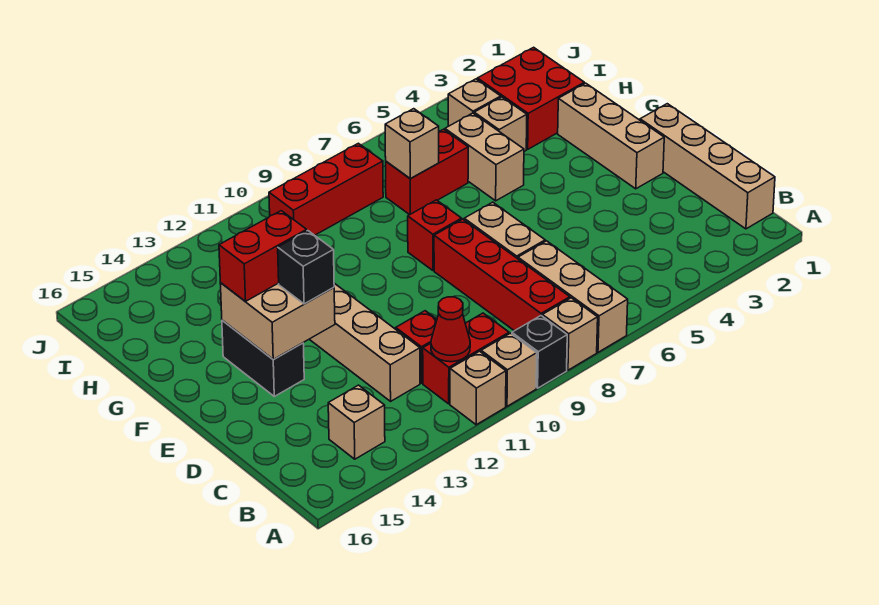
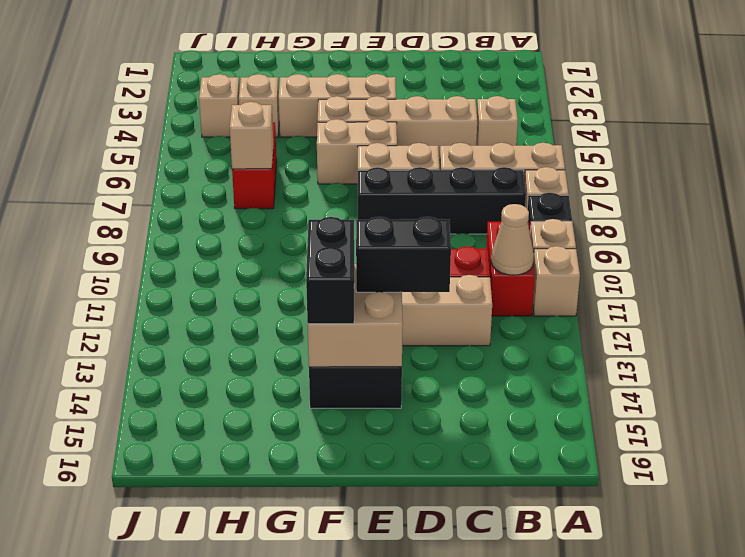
tan 1x4 brick [640,104,775,229] -> tan 1x4 brick moved to [318,96,477,160]
red 1x4 brick [434,219,570,331] -> black 1x4 brick [358,167,526,234]
red 1x1 cone [431,297,470,362] -> tan 1x1 cone [491,204,534,275]
tan 1x1 brick [328,385,385,459] -> tan 1x1 brick moved to [476,96,518,146]
tan 1x3 brick [558,83,664,189] -> tan 1x3 brick moved to [279,74,396,137]
black 1x1 brick [278,231,334,304] -> black 1x2 brick [356,217,451,292]
red 1x1 brick [408,200,462,270] -> none
red 1x2 brick [219,211,307,301] -> black 1x2 brick [306,217,354,324]
tan 1x2 brick [445,113,524,201] -> tan 1x2 brick moved to [317,119,397,184]
red 2x2 brick [477,47,584,149] -> none
red 1x3 brick [269,143,383,235] -> none

